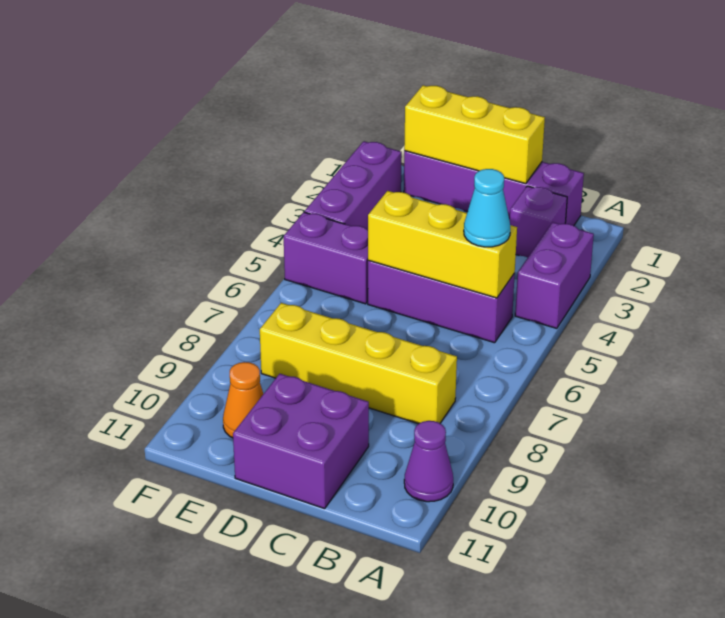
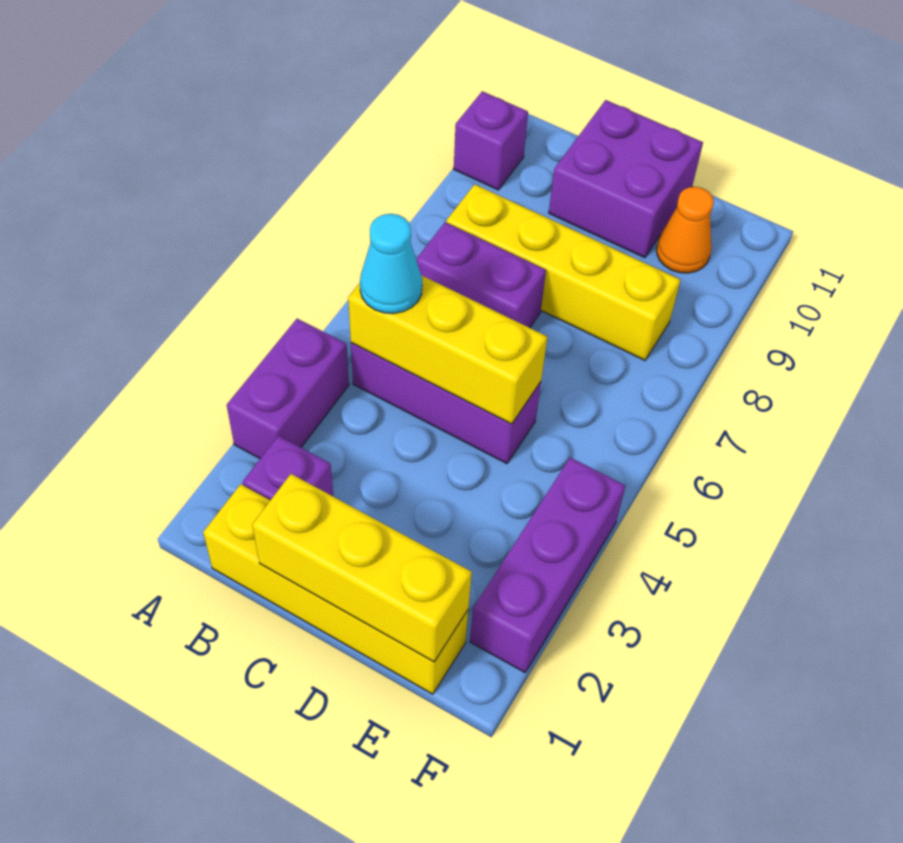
purple 1x1 cone [404,421,453,502] -> purple 1x1 brick [454,91,528,190]
purple 1x4 brick [404,151,584,225] -> yellow 1x4 brick [203,484,468,694]
purple 1x2 brick [284,212,368,304] -> purple 1x2 brick moved to [416,222,546,328]

